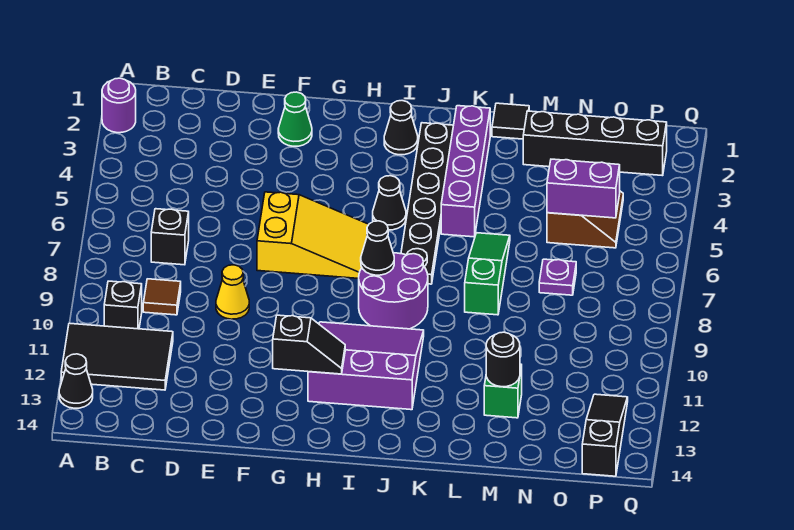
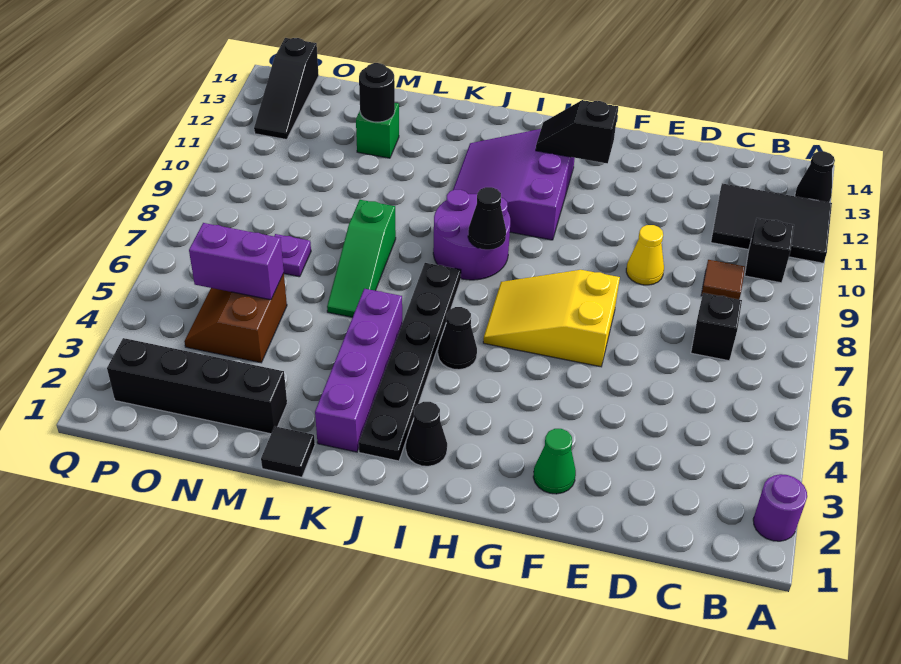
purple 3x3 slope [308,322,424,410] -> purple 3x3 slope turned to [453,129,575,240]

